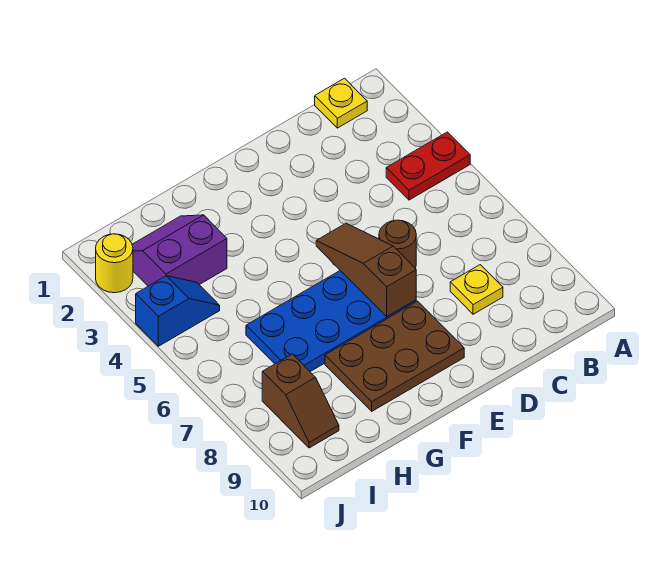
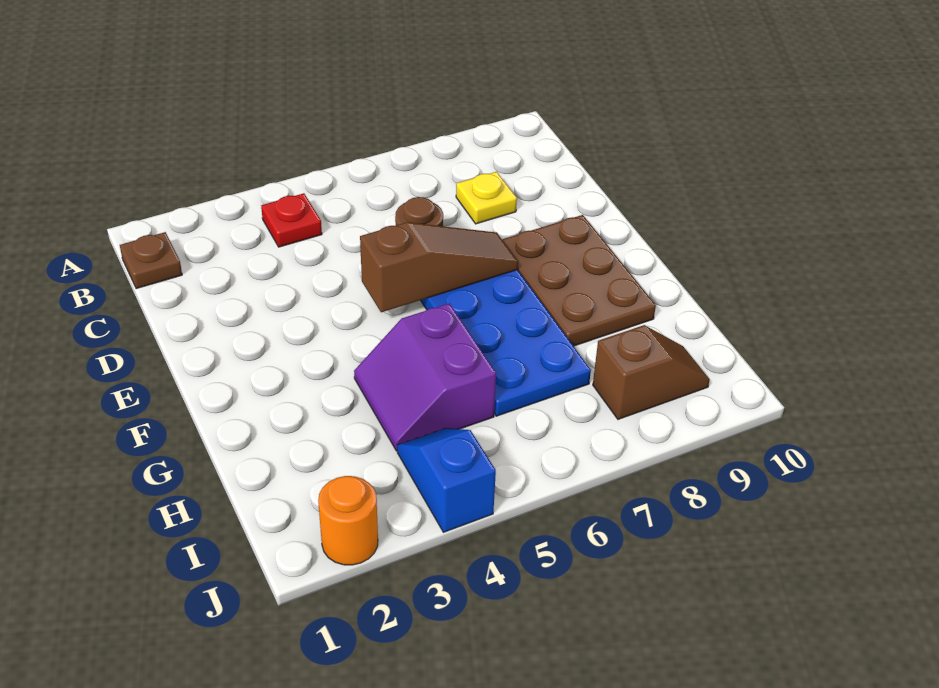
red 1x2 plate [386,132,470,200] -> red 1x1 plate [261,193,322,247]
yellow 1x1 plate [315,78,367,128] -> brown 1x1 plate [120,232,182,289]
brown 1x3 slope [316,223,416,317] -> brown 1x3 slope turned to [360,222,518,312]
purple 2x2 slope [132,215,227,286] -> purple 2x2 slope moved to [354,303,496,451]
yellow 1x1 round brick [96,234,133,293] -> orange 1x1 round brick [318,476,378,565]

